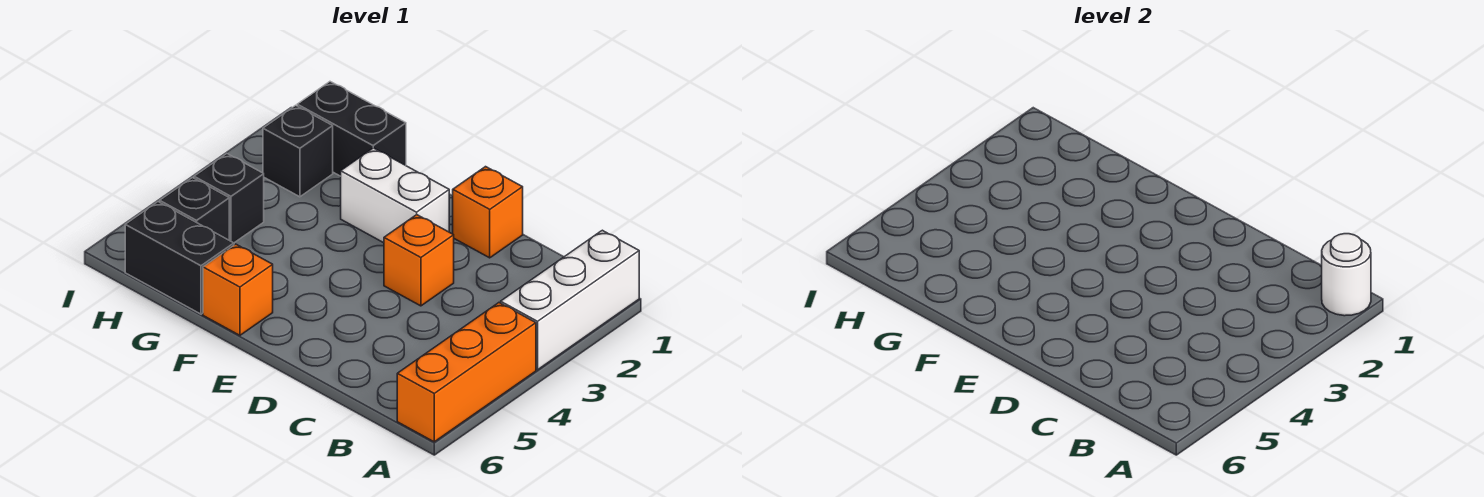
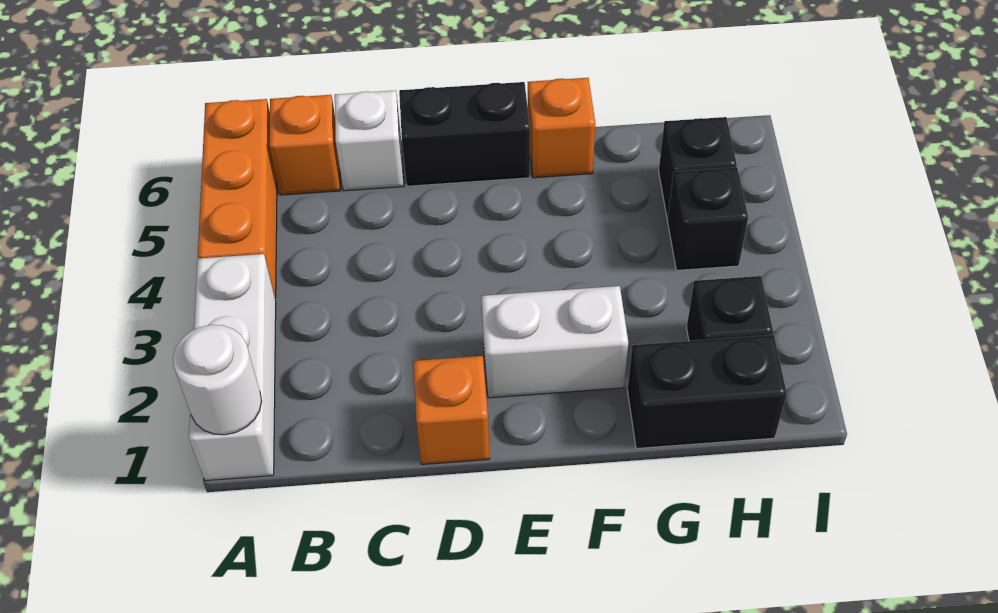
none -> white 1x1 brick [335,90,404,191]
orange 1x1 brick [384,215,454,306] -> orange 1x1 brick moved to [269,95,340,195]
black 1x2 brick [125,202,234,314] -> black 1x2 brick moved to [399,82,530,186]

